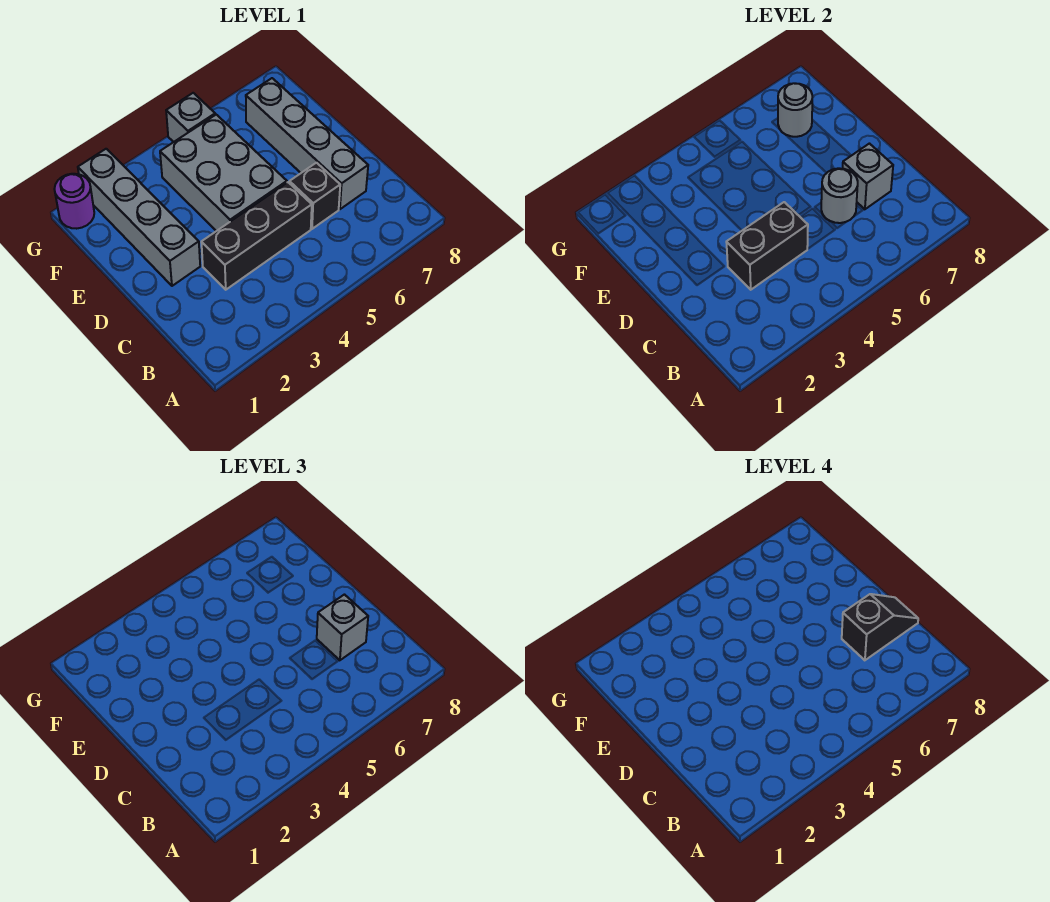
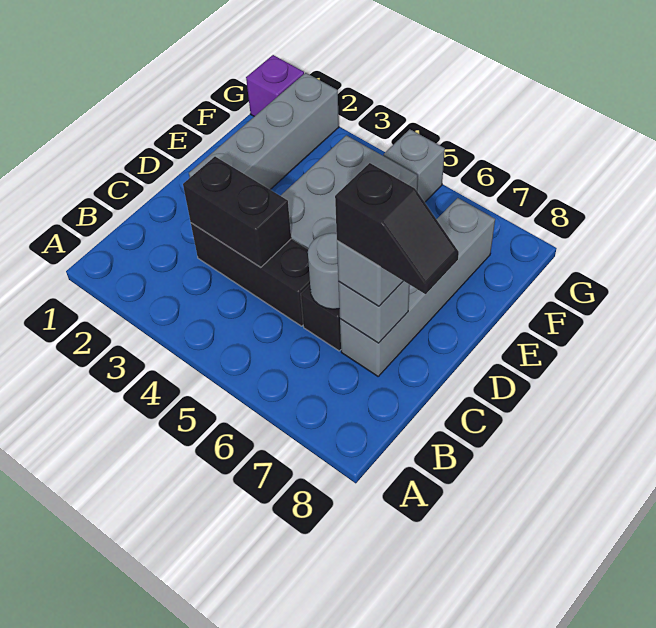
grey 1x1 round brick [778,83,812,137] -> none
purple 1x1 round brick [54,174,94,229] -> purple 1x1 brick [246,55,304,116]

